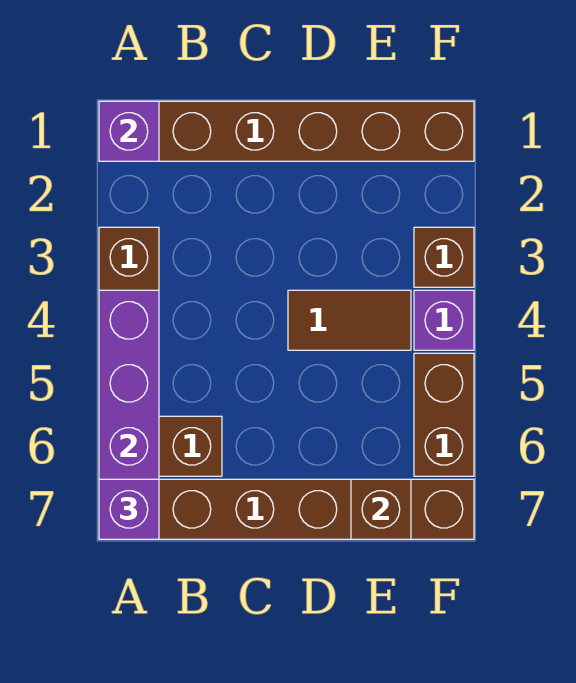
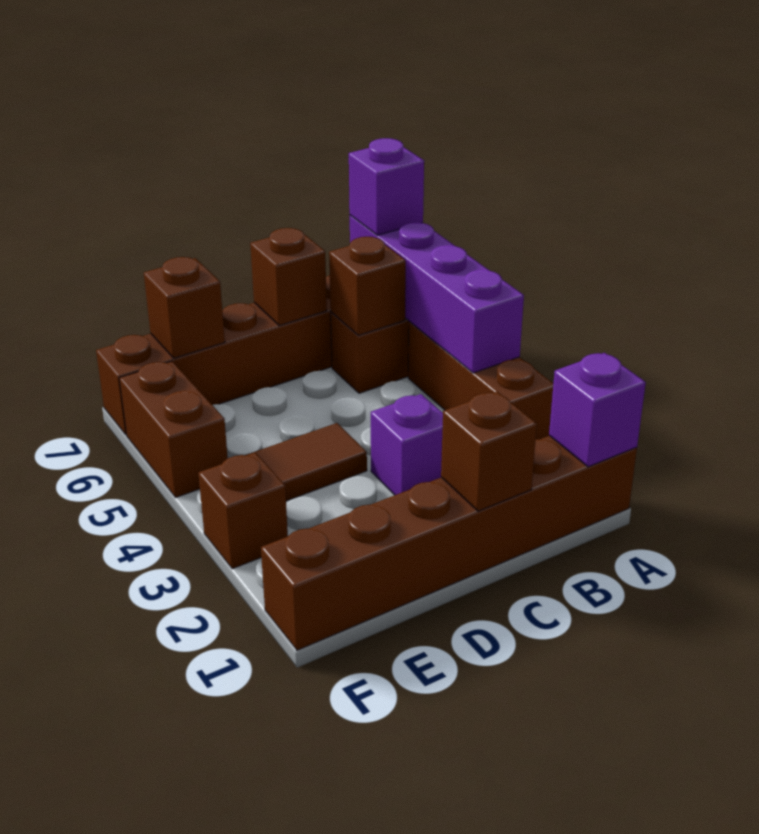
none -> brown 1x1 brick [329,237,406,335]
none -> brown 1x1 brick [441,391,537,511]
none -> brown 1x1 brick [250,228,327,326]
purple 1x1 brick [414,290,474,350] -> purple 1x1 brick moved to [371,394,443,495]

